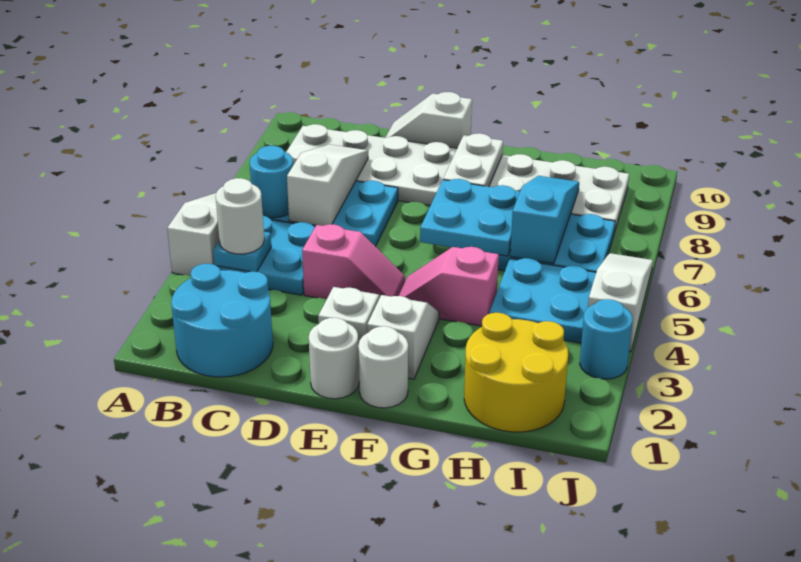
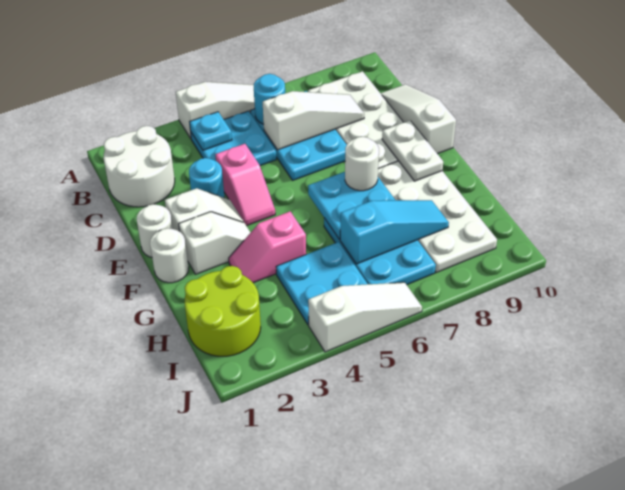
cyan 2x2 round brick [171,264,273,377] -> white 2x2 round brick [104,126,175,207]
white 1x1 round brick [216,178,264,254] -> white 1x1 round brick moved to [345,137,379,191]
white 1x2 slope [385,92,472,148] -> white 1x3 slope [381,84,456,154]
pink 1x2 slope [399,247,499,326] -> pink 1x2 slope turned to [229,211,306,283]
white 1x2 plate [443,133,503,187] -> white 1x2 plate turned to [382,121,443,181]
yellow 2x2 round brick [464,313,568,432] -> lime 2x2 round brick [185,266,261,356]
cyan 1x1 round brick [580,299,632,379] -> cyan 1x1 round brick moved to [189,158,224,198]

